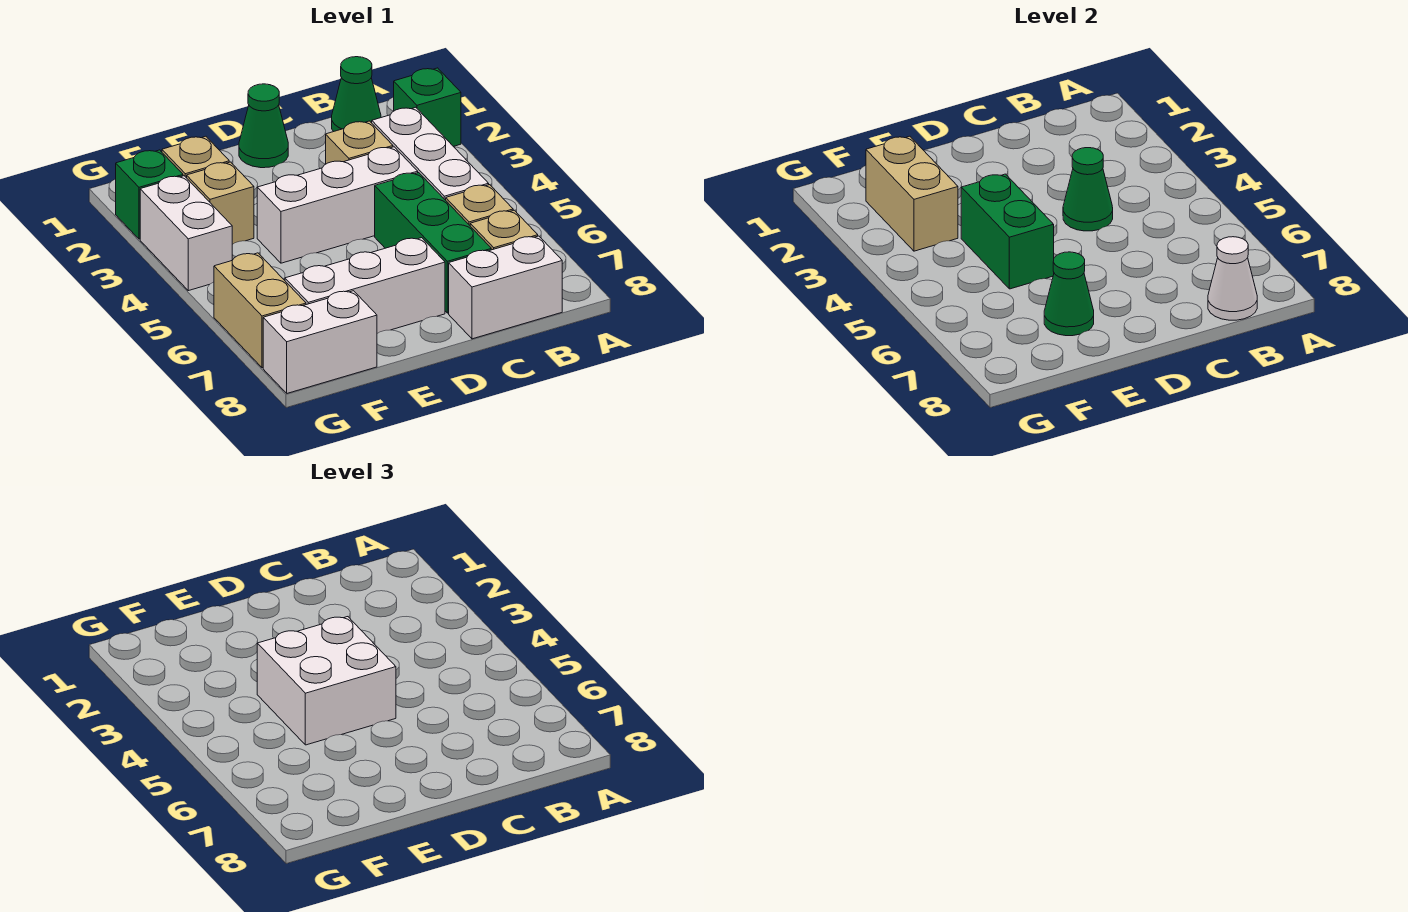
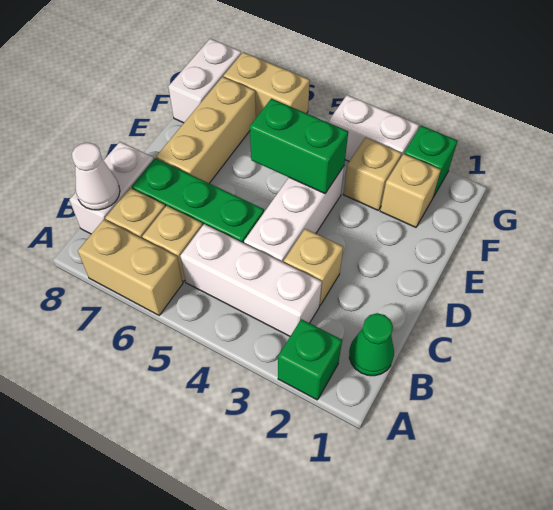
green 1x1 cone [1063,148,1113,231] -> none
green 1x1 cone [239,84,288,168] -> none
white 2x2 brick [257,617,396,745] -> none
white 1x3 brick [285,238,445,333] -> tan 1x3 brick [156,77,256,183]
green 1x1 cone [1044,252,1094,336] -> none
tan 1x2 brick [866,136,958,251] -> tan 1x2 brick moved to [78,220,183,315]

